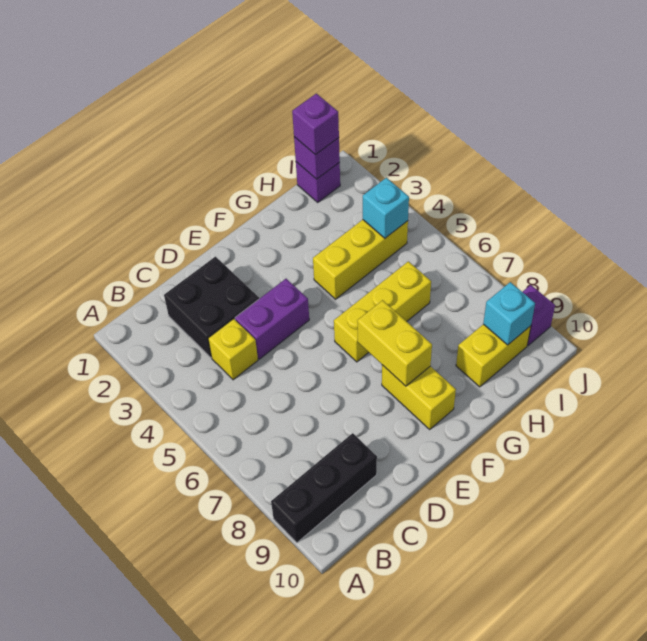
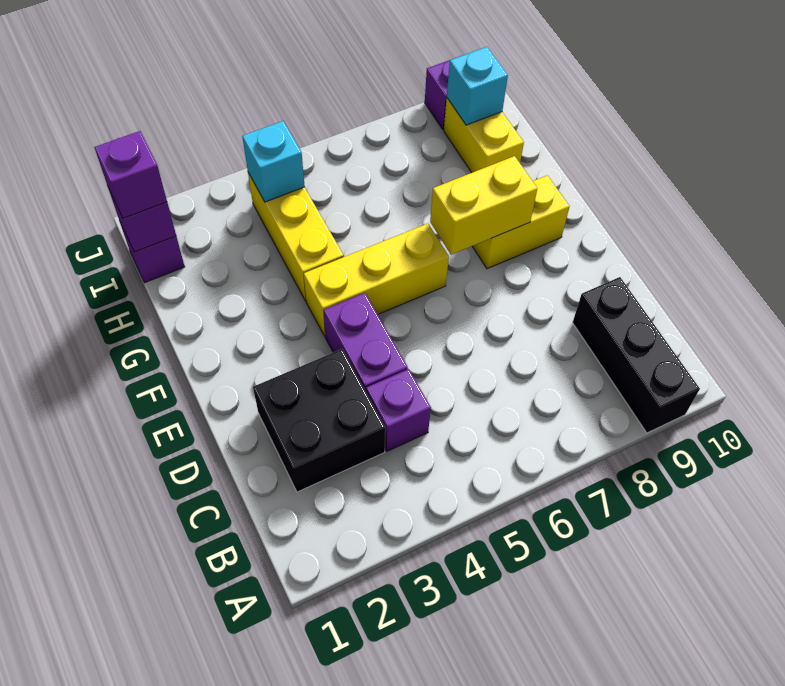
yellow 1x1 brick [208,319,258,380] -> purple 1x1 brick [366,369,431,451]
yellow 1x3 brick [334,261,431,362] -> yellow 1x3 brick turned to [304,223,449,337]

